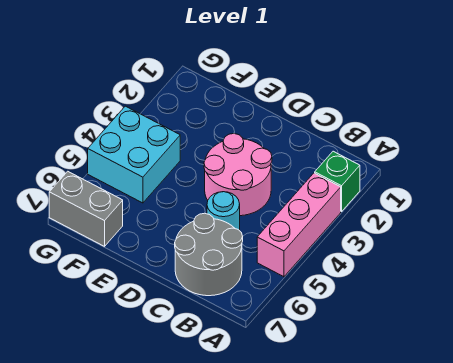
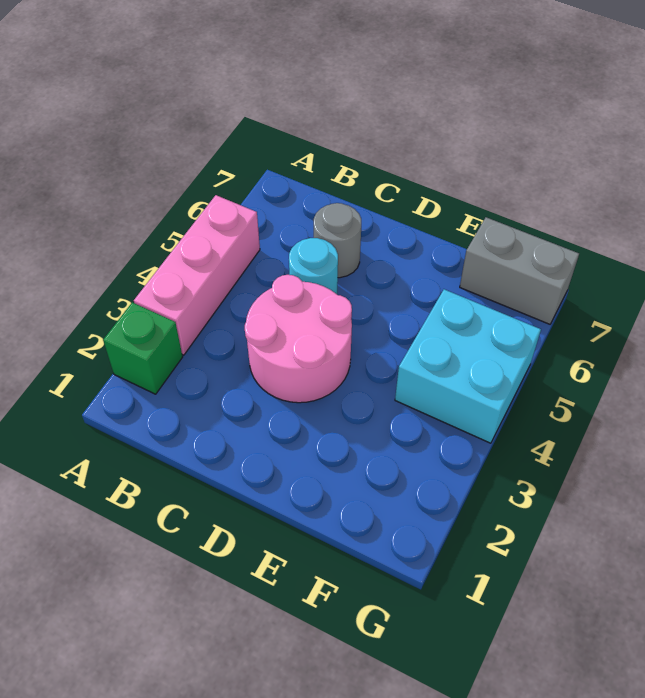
grey 2x2 round brick [175,213,243,296] -> grey 1x1 round brick [314,203,361,278]

